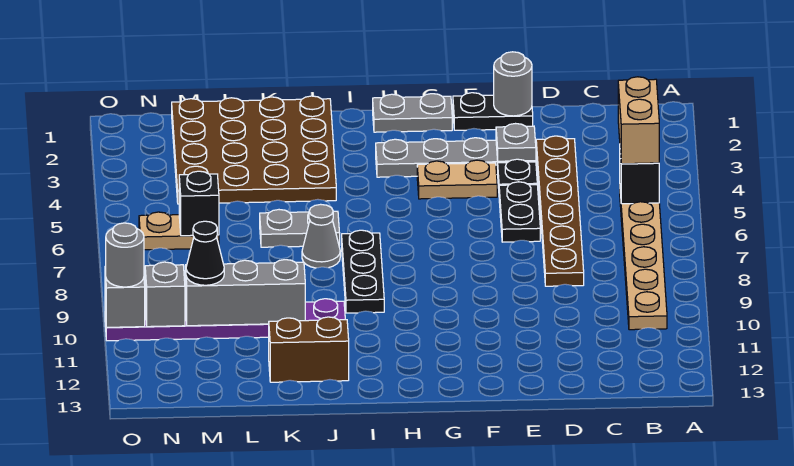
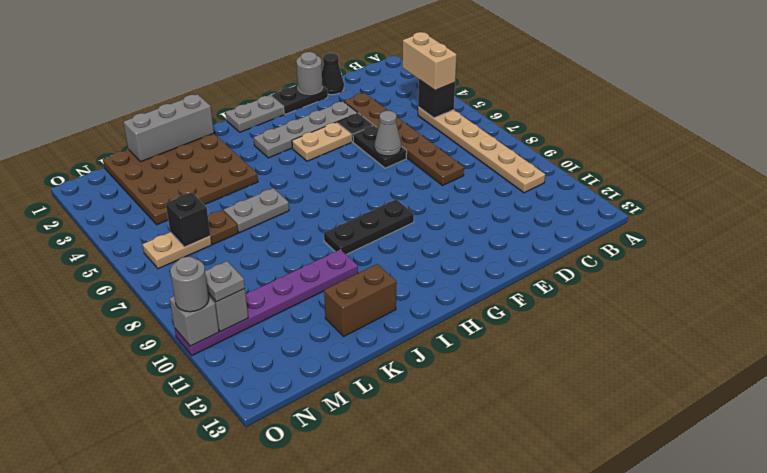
grey 1x1 plate [496,124,536,161] -> grey 1x1 plate moved to [205,261,245,302]
black 1x3 plate [342,230,384,313] -> black 1x3 plate turned to [324,199,414,255]
grey 1x1 cone [302,204,340,268] -> grey 1x1 cone moved to [375,111,401,156]
grey 1x3 brick [185,260,305,326] -> grey 1x3 brick moved to [123,94,214,162]
none -> brown 1x1 plate [208,210,238,244]
black 1x1 cone [186,221,224,285] -> black 1x1 cone moved to [322,53,344,95]

